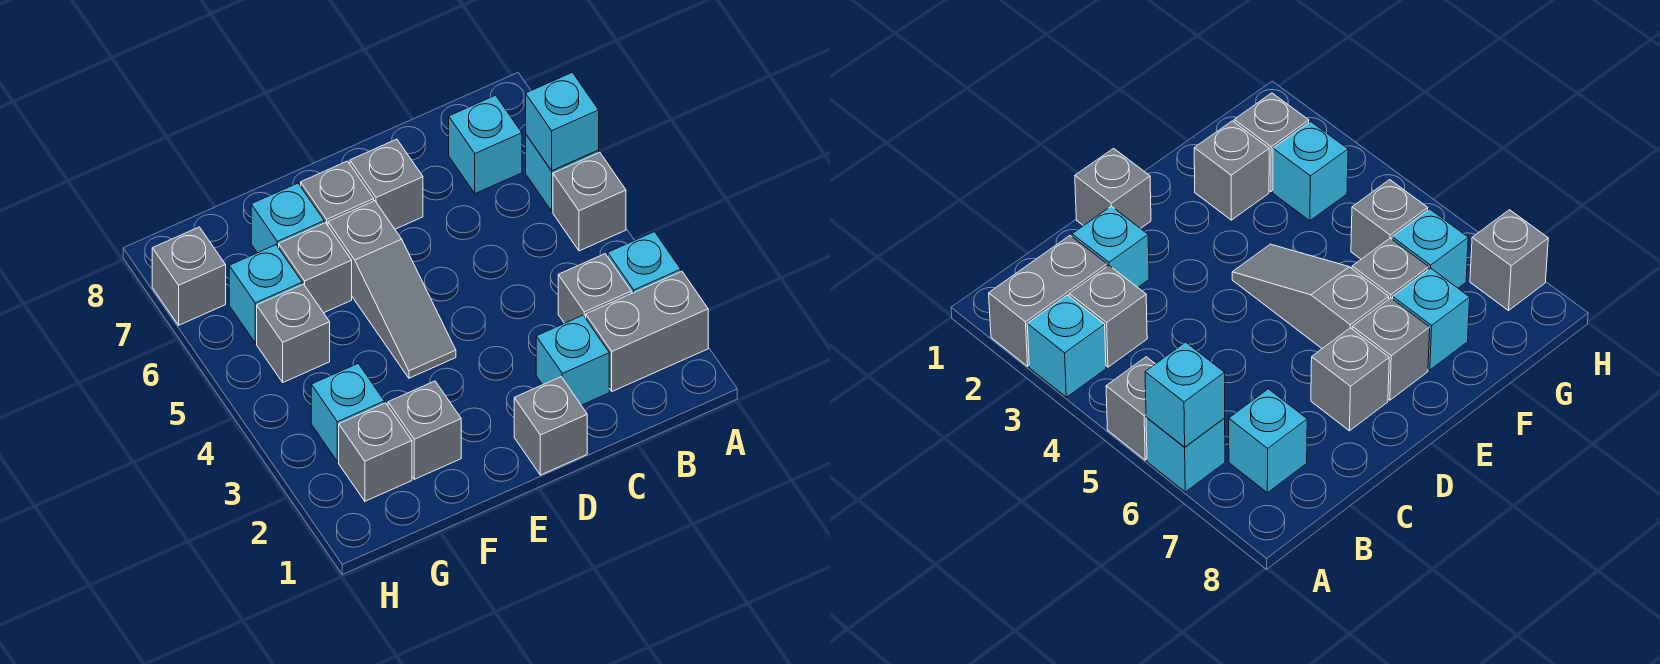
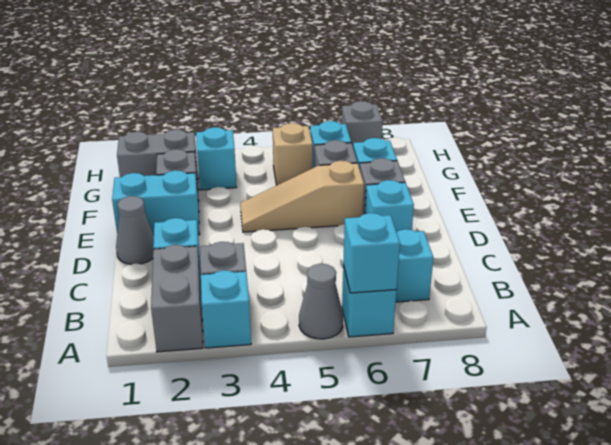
grey 1x1 brick [553,153,626,251] -> grey 1x1 cone [299,264,343,339]
grey 1x1 brick [514,377,587,475] -> grey 1x1 cone [116,196,154,264]
grey 1x1 brick [350,139,423,229] -> cyan 1x1 brick [365,180,414,232]
none -> cyan 1x2 brick [112,170,200,235]
grey 1x3 slope [328,201,456,378] -> tan 1x3 slope [240,161,364,232]
grey 1x1 brick [339,403,412,501] -> grey 1x2 brick [117,129,198,182]
grey 1x1 brick [257,284,330,382] -> tan 1x1 brick [273,123,313,185]

